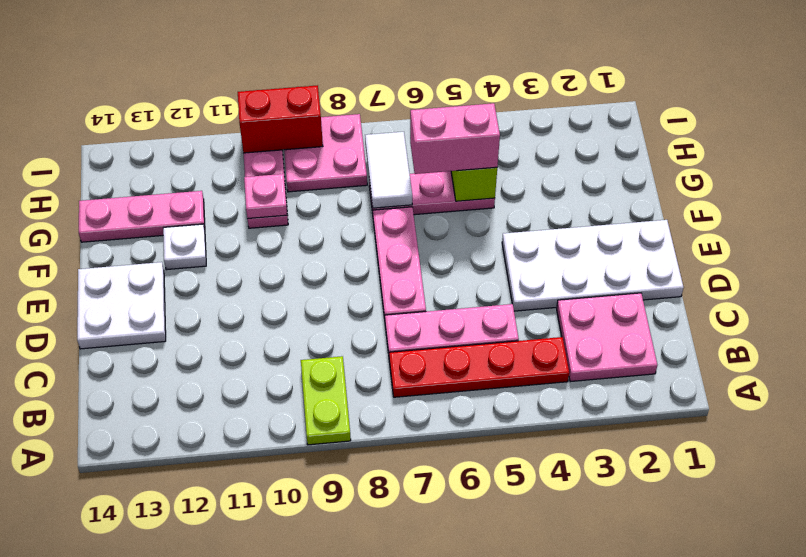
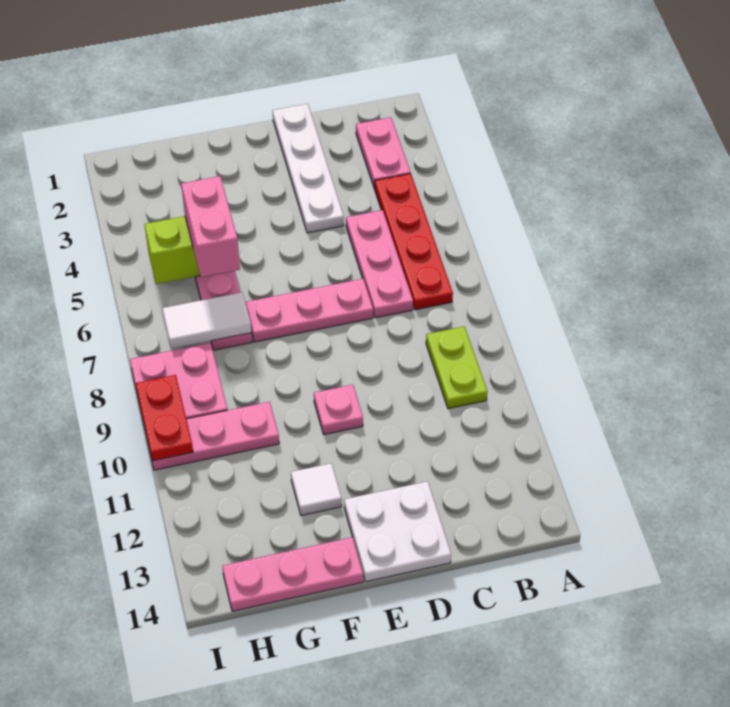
lime 1x2 plate [301,356,351,445] -> lime 1x2 plate turned to [426,326,487,409]
pink 2x2 plate [557,293,657,382] -> pink 1x2 plate [356,117,411,189]
white 2x4 plate [502,220,684,311] -> white 1x4 plate [273,104,344,233]
white 1x1 plate [163,224,206,270] -> white 1x1 tile [291,463,342,516]
pink 1x1 plate [244,174,287,219] -> pink 1x1 plate moved to [314,385,363,435]
pink 1x3 plate [79,191,205,242] -> pink 1x3 plate turned to [222,537,363,611]
red 1x2 brick [238,85,323,153] -> red 1x2 plate [136,375,193,461]

